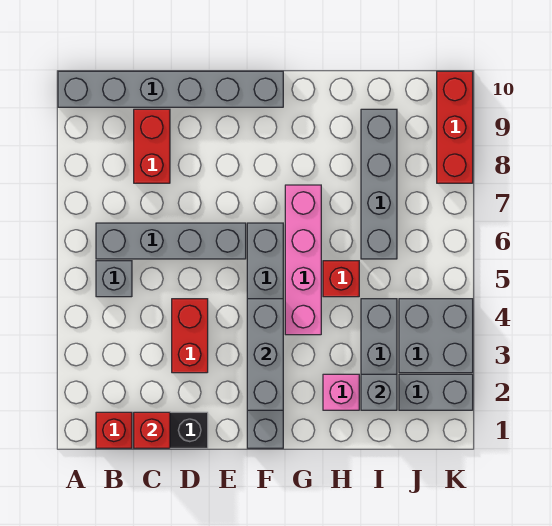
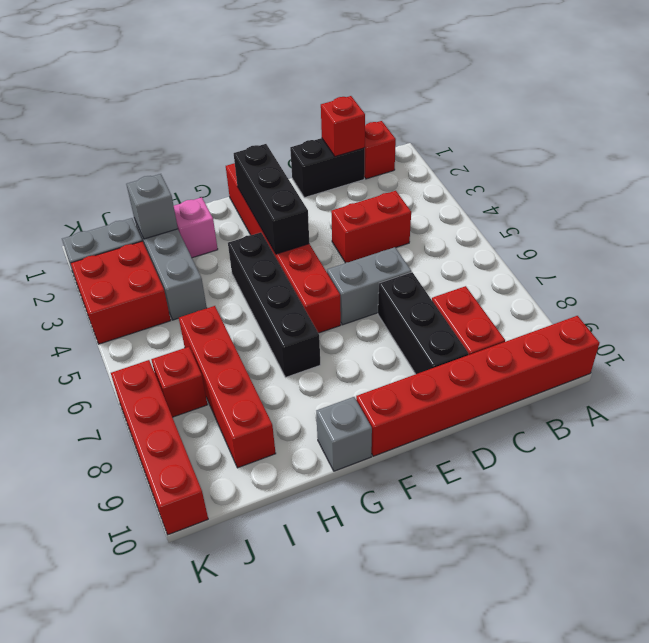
grey 1x6 brick [58,71,283,107] -> red 1x6 brick [356,316,600,456]
grey 1x1 brick [96,261,132,297] -> grey 1x1 brick moved to [316,397,372,471]
grey 1x4 brick [96,223,246,259] -> grey 1x2 brick [327,247,412,325]
red 1x2 brick [172,299,208,373] -> red 1x2 brick turned to [331,191,411,263]
none -> black 1x3 brick [378,272,468,374]
grey 1x6 brick [247,223,283,448] -> red 1x6 brick [226,163,341,333]
grey 1x3 brick [247,299,283,410] -> black 1x3 brick [234,144,309,254]
pink 1x4 brick [285,185,321,335] -> black 1x4 brick [228,232,321,377]
red 1x1 brick [323,261,359,297] -> red 1x1 brick moved to [151,347,207,417]
grey 1x4 brick [361,109,397,259] -> red 1x4 brick [179,306,276,468]
grey 2x2 brick [399,299,473,373] -> red 2x2 brick [71,241,171,344]
red 1x3 brick [437,71,473,183] -> red 1x4 brick [111,360,208,535]

